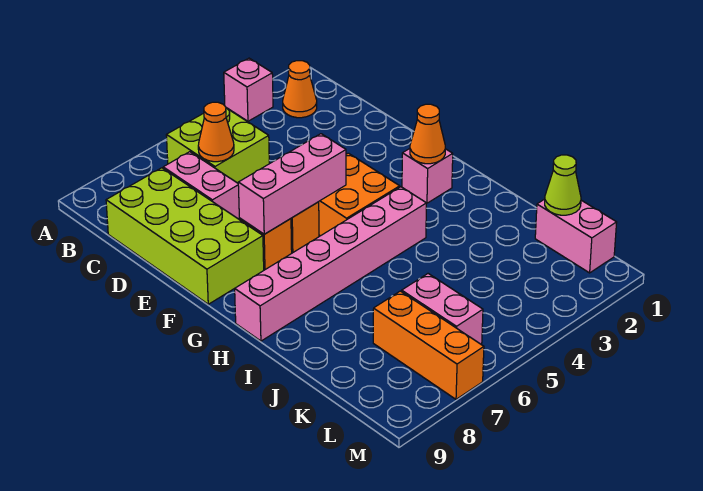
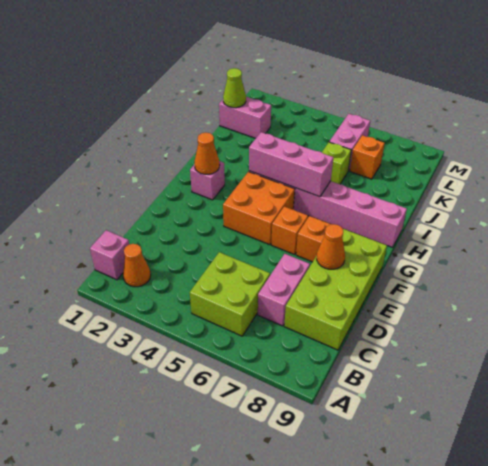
pink 1x1 brick [224,58,273,121] -> pink 1x1 brick moved to [90,230,129,280]
orange 1x1 cone [198,102,234,162] -> orange 1x1 cone moved to [317,224,345,269]
pink 1x3 brick [238,134,346,234] -> pink 1x3 brick moved to [249,132,334,197]
none -> lime 1x1 brick [322,142,351,184]
pink 1x2 brick [535,199,617,273] -> pink 1x2 brick turned to [219,97,271,138]
orange 1x3 brick [373,291,484,399] -> orange 1x1 brick [350,135,385,179]

